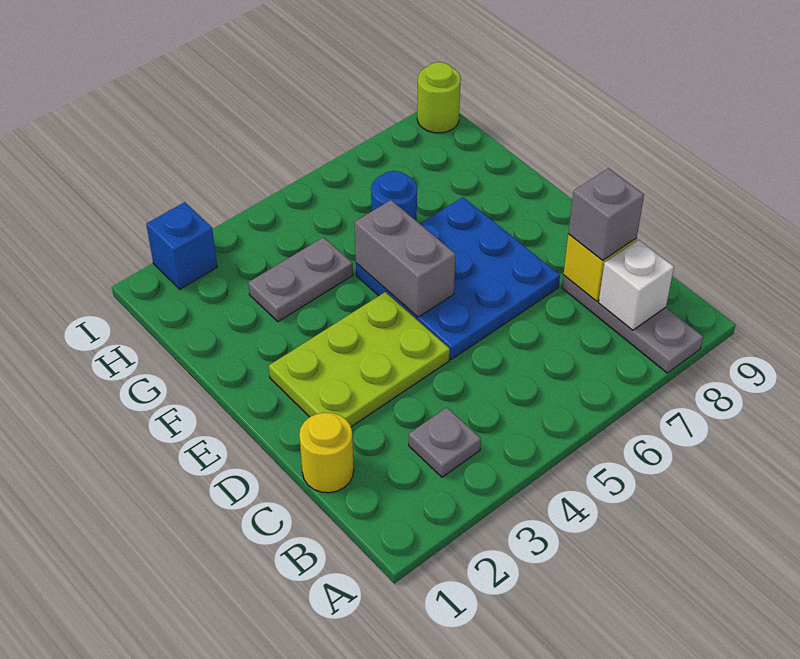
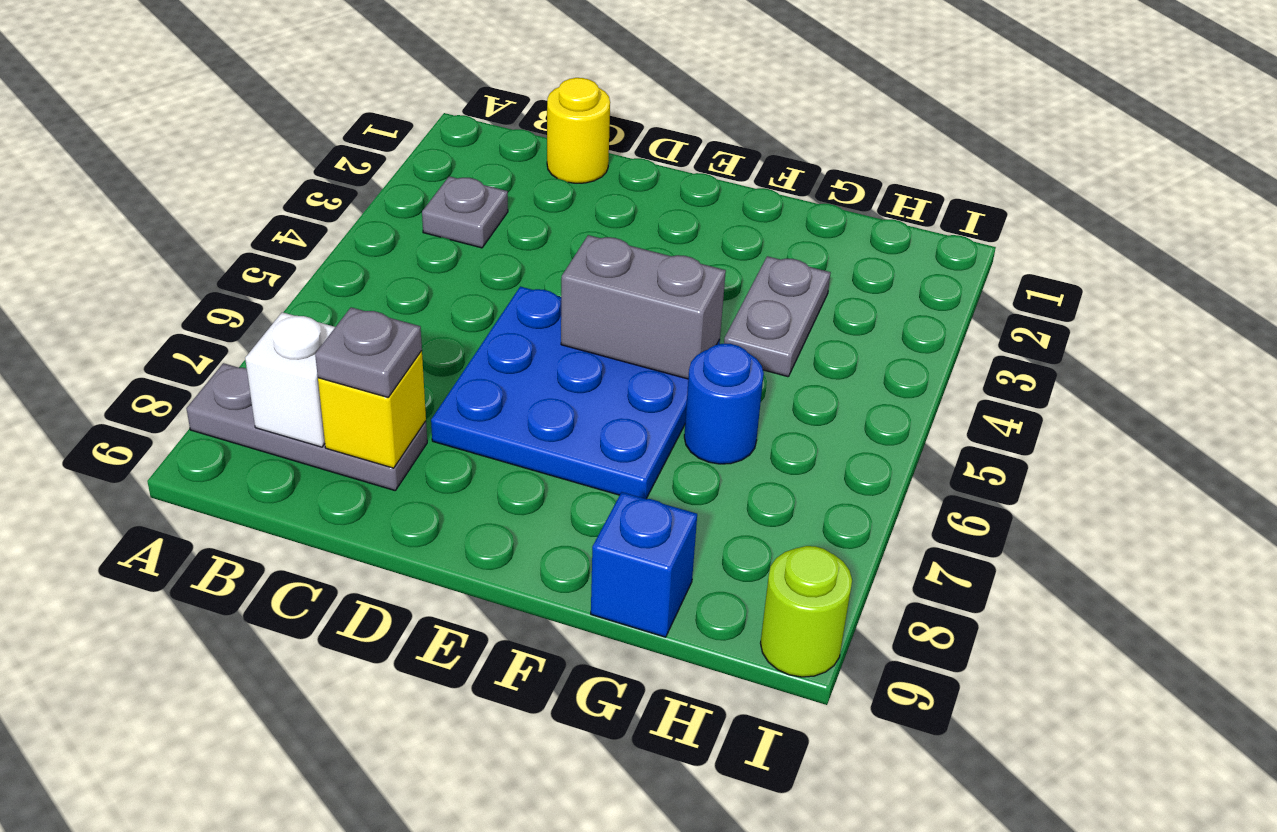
grey 1x1 brick [568,168,644,260] -> grey 1x1 plate [315,307,422,397]
lime 2x3 plate [269,292,450,427] -> none
blue 1x1 brick [146,202,217,289] -> blue 1x1 brick moved to [591,492,697,637]

